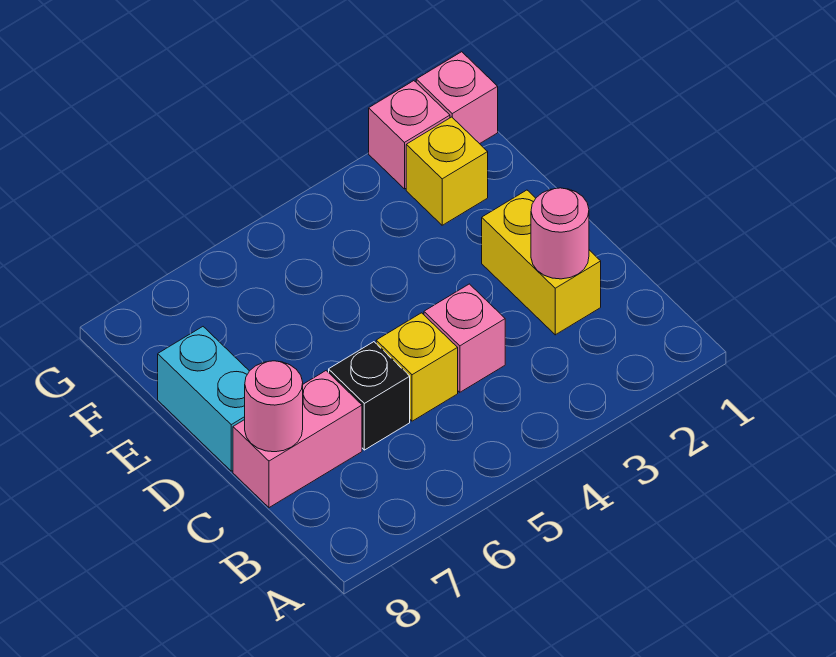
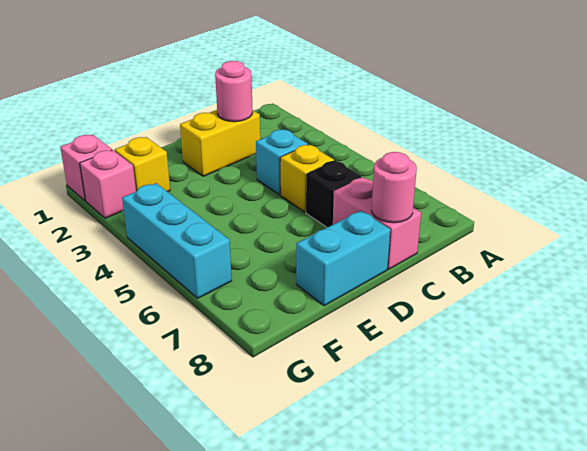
pink 1x1 brick [424,284,505,392] -> cyan 1x1 brick [256,130,308,195]
none -> cyan 1x3 brick [122,183,232,298]

